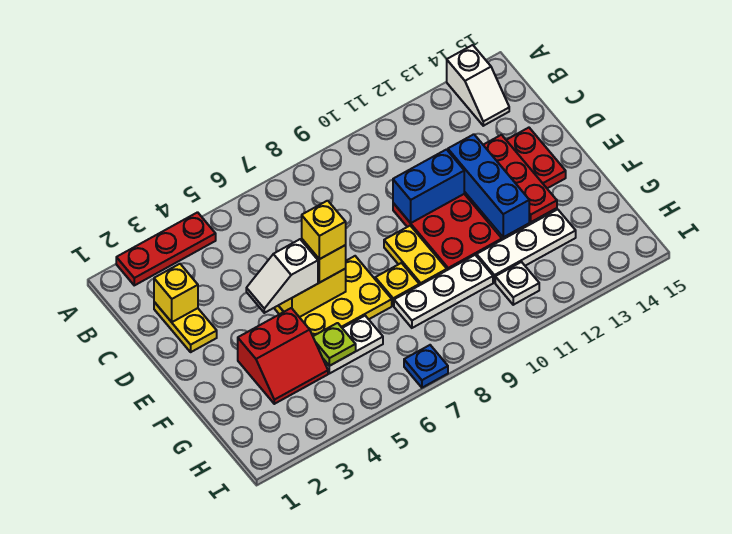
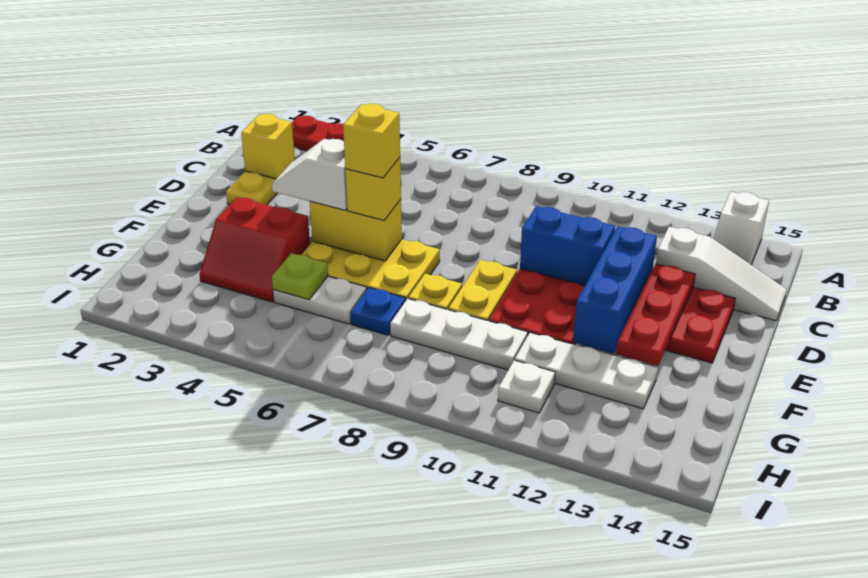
none -> white 1x3 slope [656,227,787,321]
blue 1x1 plate [404,345,448,388] -> blue 1x1 plate moved to [350,288,406,335]

